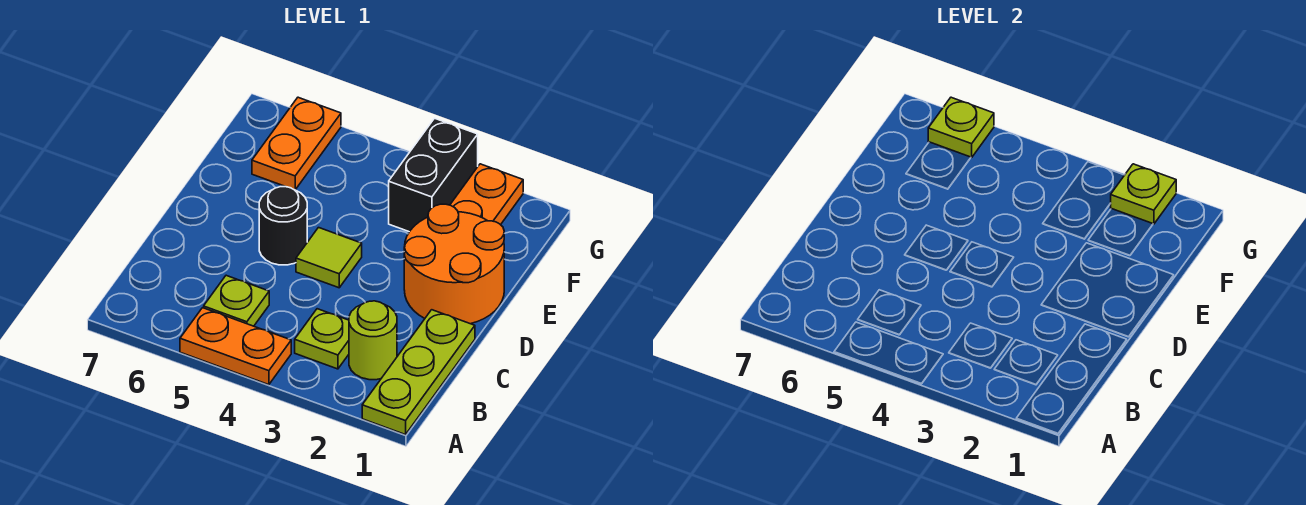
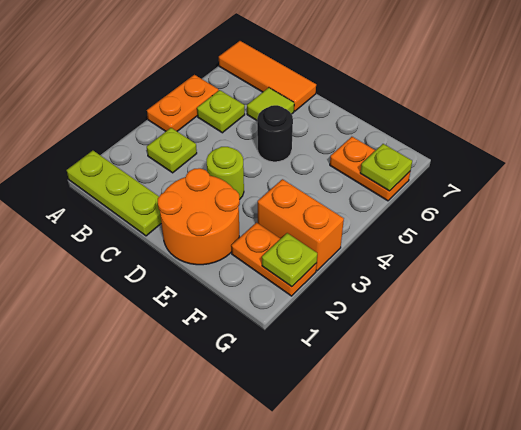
none -> orange 1x3 tile [219,41,316,111]
lime 1x1 round brick [349,301,397,380] -> lime 1x1 round brick moved to [206,147,244,200]
lime 1x1 tile [296,228,362,288] -> lime 1x1 tile moved to [247,88,294,121]
black 1x2 brick [389,118,478,232] -> orange 1x2 brick [258,179,344,271]

